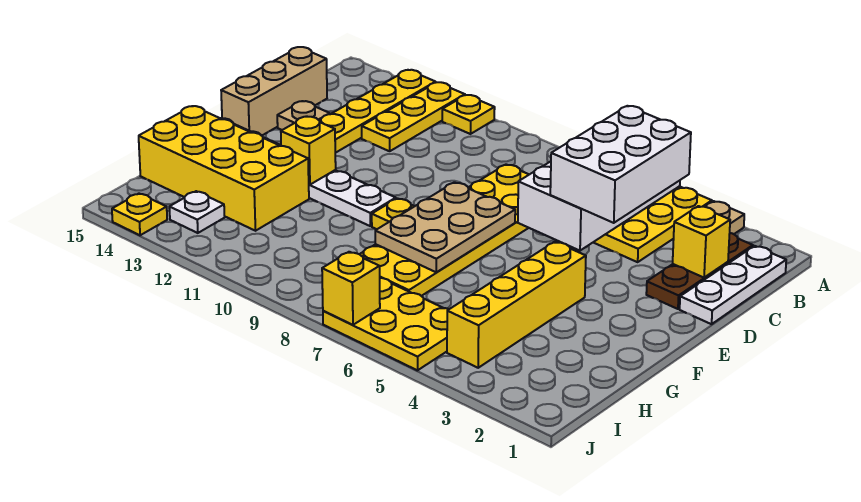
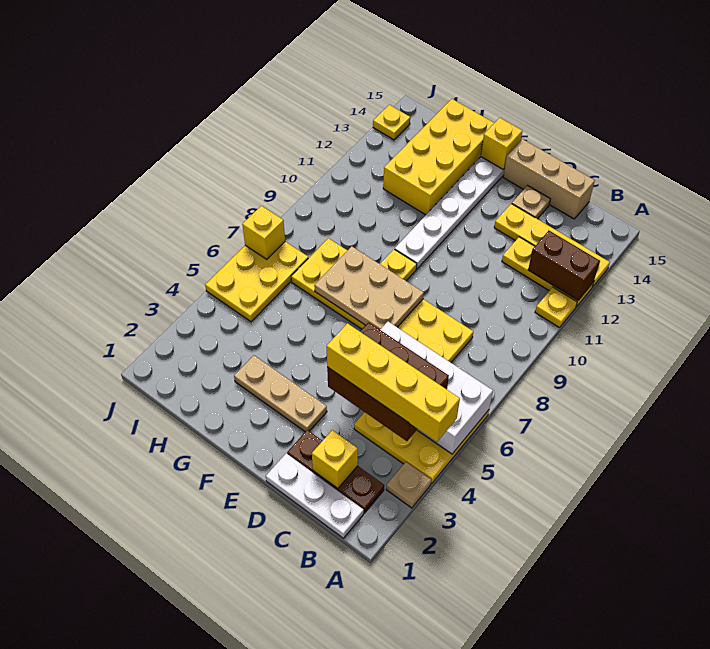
none -> brown 1x2 brick [528,231,600,300]
white 2x3 brick [550,106,691,223] -> brown 2x3 brick [327,322,449,441]
none -> tan 1x3 plate [234,355,327,432]
yellow 1x4 brick [447,242,586,368] -> yellow 1x4 brick moved to [327,323,460,442]
yellow 1x1 brick [281,116,336,185] -> yellow 1x1 brick moved to [481,118,522,169]
white 1x1 plate [169,191,225,233] -> none

